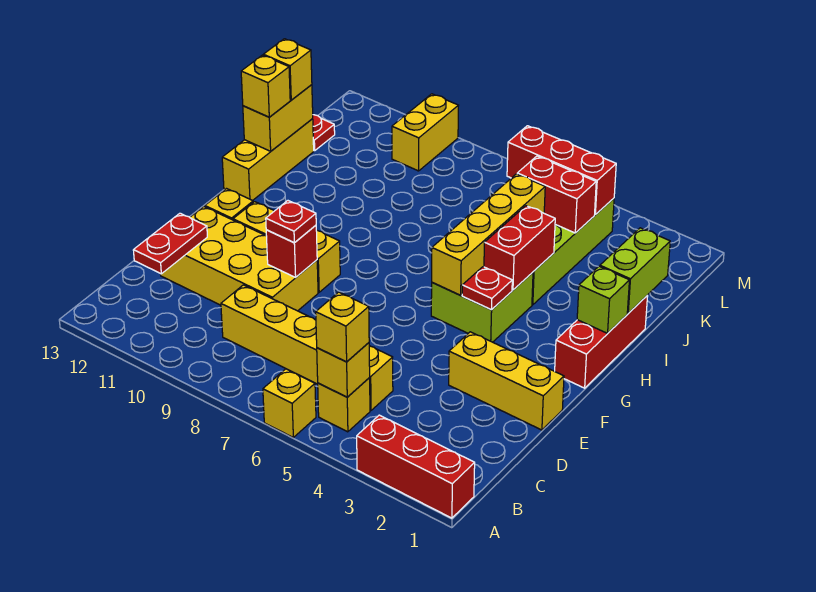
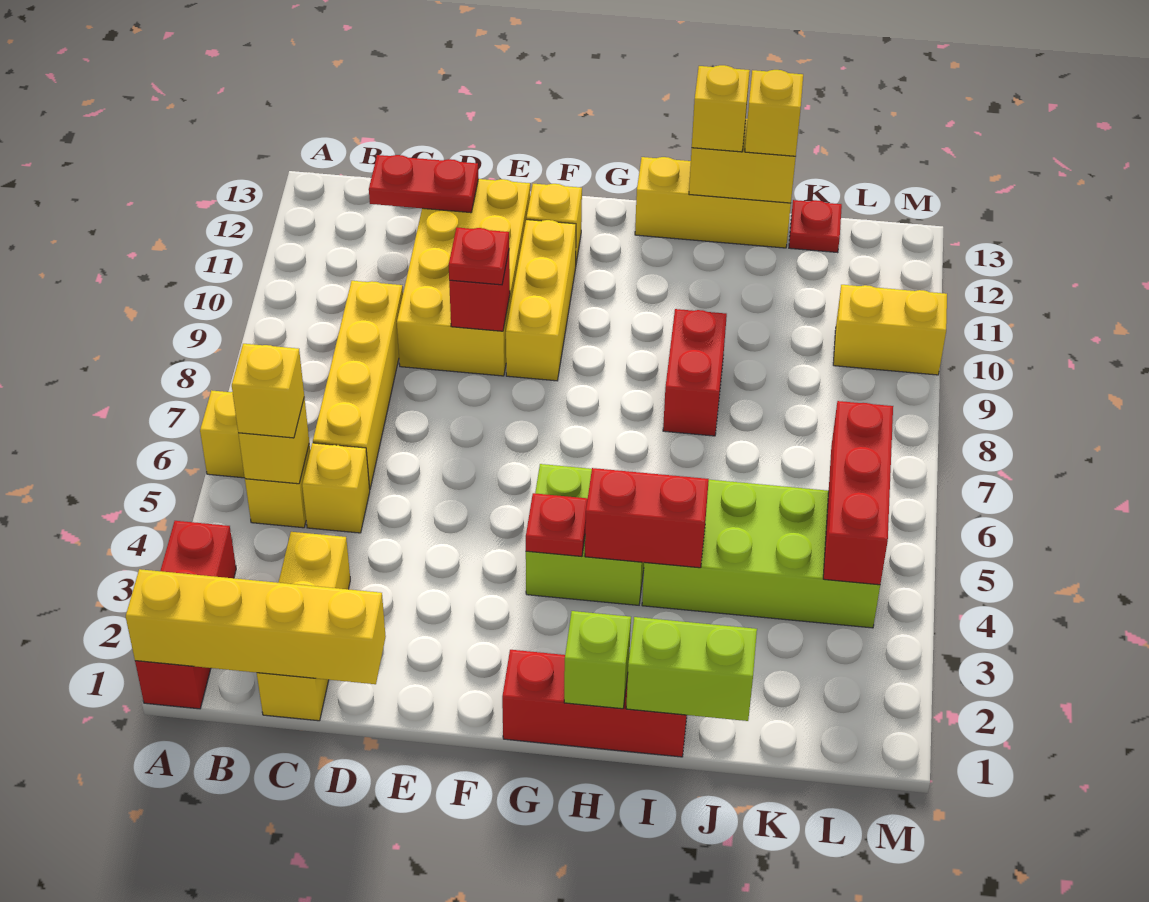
yellow 1x3 brick [449,332,564,430] -> yellow 1x3 brick moved to [257,532,350,721]
yellow 1x4 brick [432,174,545,295] -> yellow 1x4 brick moved to [126,569,386,684]
red 1x2 brick [517,156,596,233] -> red 1x2 brick moved to [663,309,727,436]

